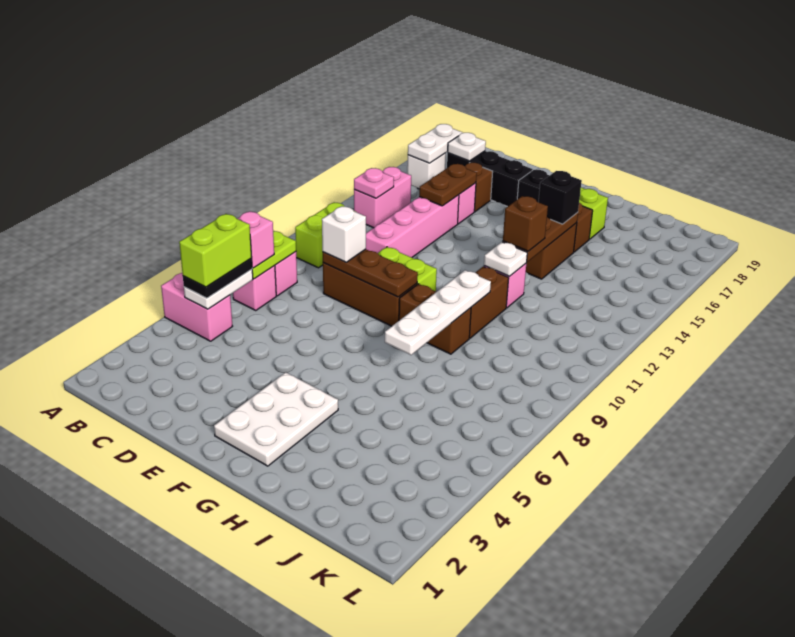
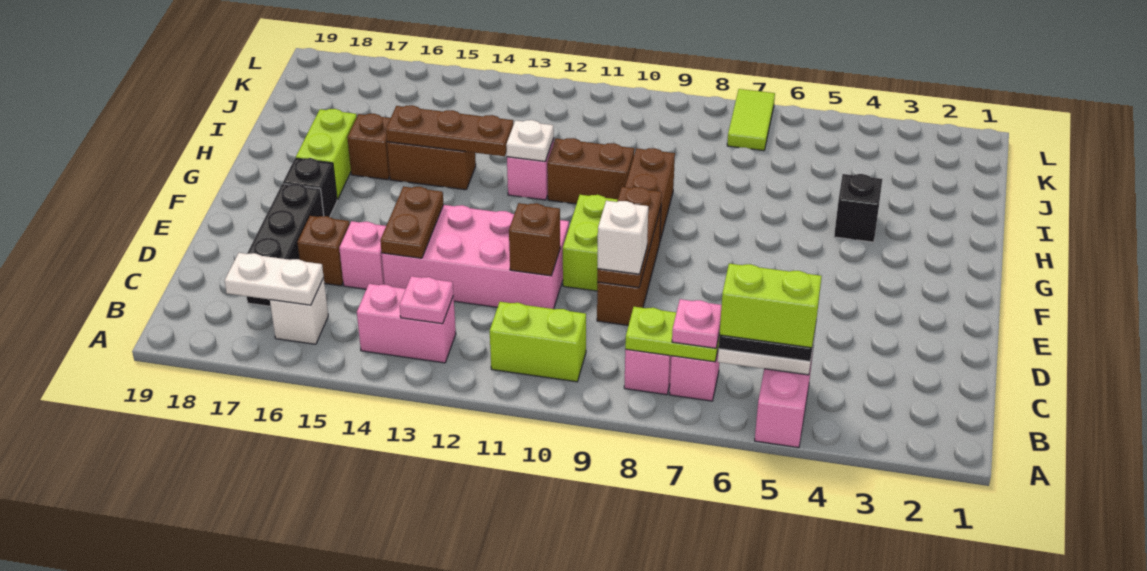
pink 1x1 brick [237,211,274,268] -> pink 1x1 plate [672,299,722,348]
white 1x1 plate [448,133,486,161] -> none
pink 1x4 brick [366,195,459,258] -> pink 2x4 brick [382,205,569,309]
brown 1x2 plate [419,164,477,206] -> brown 1x2 plate turned to [380,187,443,258]
white 2x3 plate [214,372,338,466] -> none
white 1x4 plate [385,270,491,355] -> none
brown 1x1 brick [503,196,548,251] -> brown 1x1 brick moved to [509,203,560,276]
black 1x1 brick [539,171,582,224] -> black 1x1 brick moved to [834,174,882,242]
none -> lime 1x2 tile [727,89,775,151]

